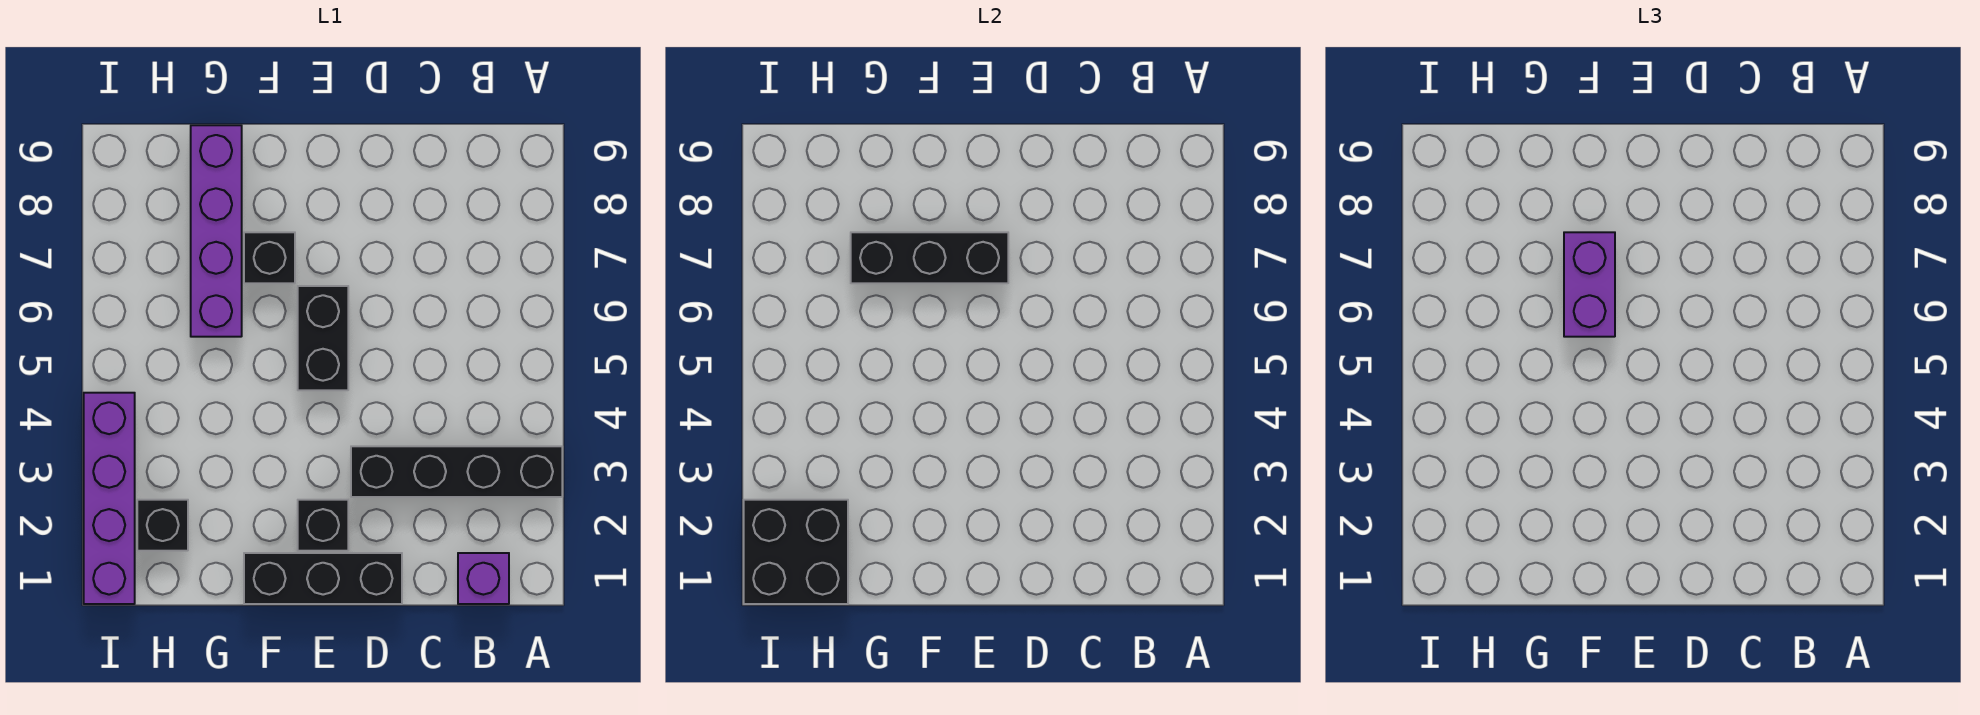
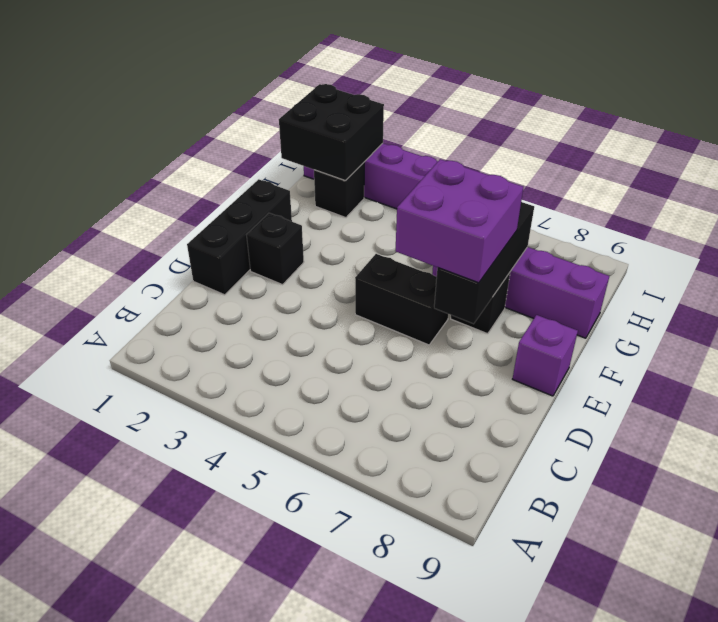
black 1x4 brick [351,446,562,497] -> none
purple 1x1 brick [458,553,509,604] -> purple 1x1 brick moved to [513,315,578,396]
purple 1x2 brick [1564,232,1615,337] -> purple 2x2 brick [396,159,523,283]

